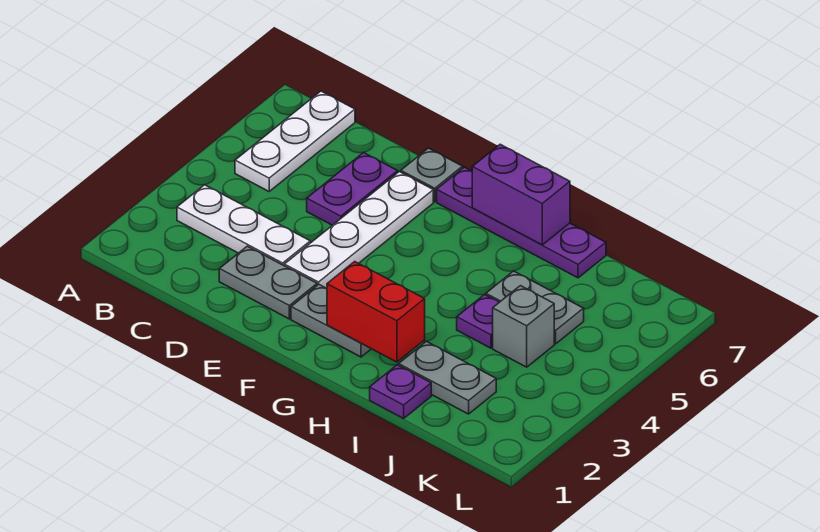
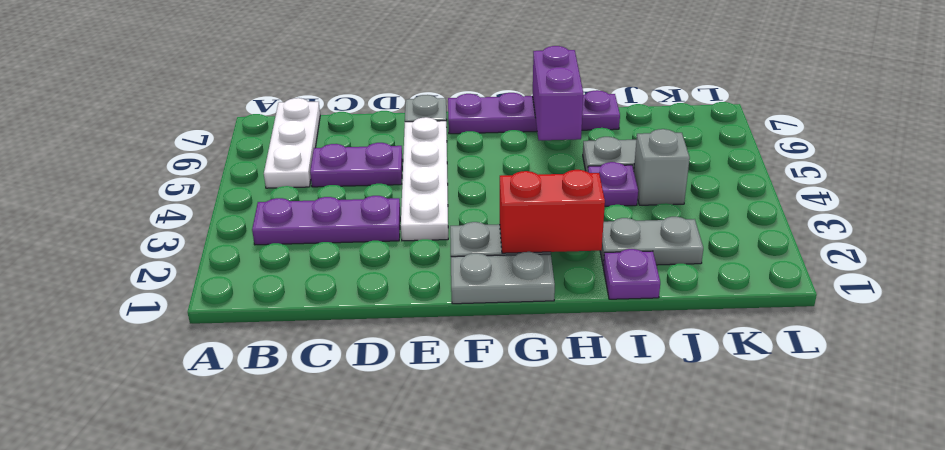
white 1x3 plate [177,185,310,265] -> purple 1x3 plate [252,196,400,245]
grey 1x2 plate [219,246,317,319] -> grey 1x2 plate moved to [451,252,555,304]
purple 1x2 plate [307,152,398,225] -> purple 1x2 plate turned to [310,143,403,187]
purple 1x2 brick [472,144,570,245] -> purple 1x2 brick turned to [533,46,583,140]

